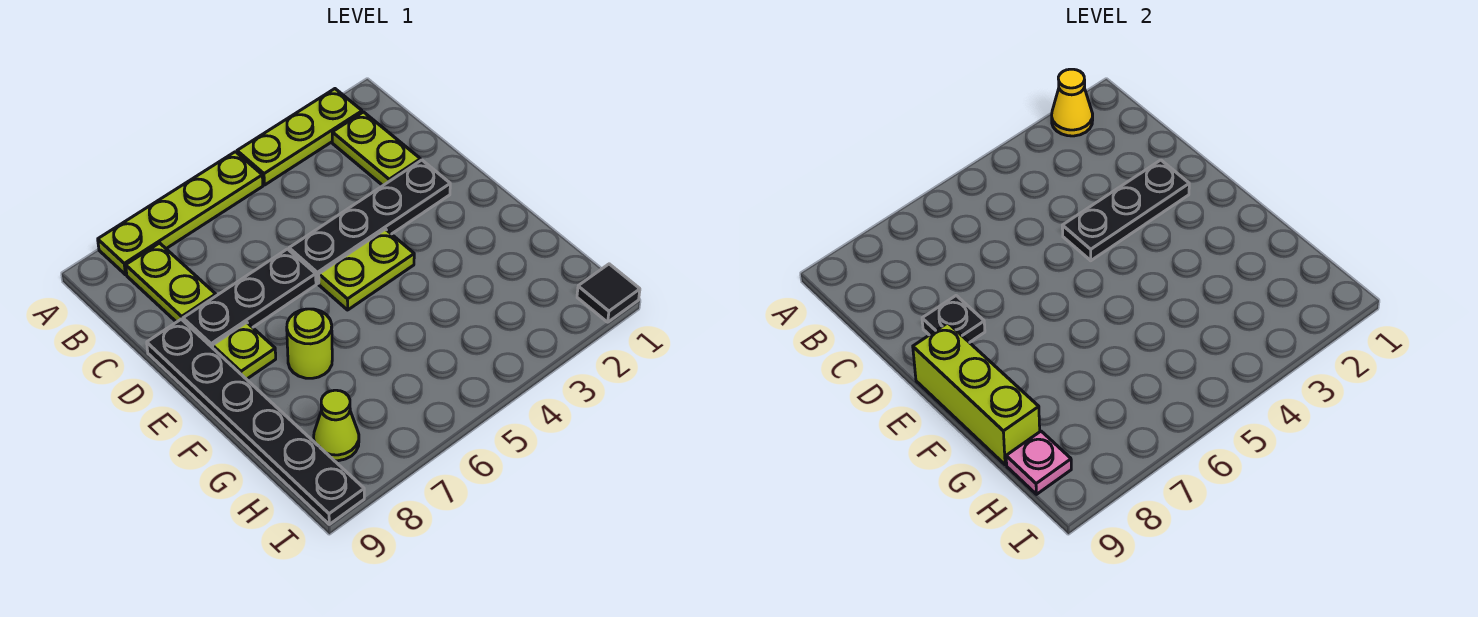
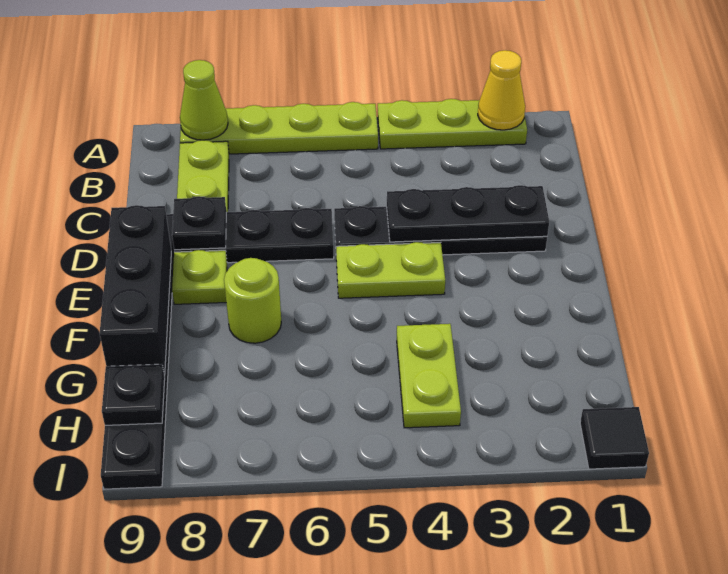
lime 1x2 plate [332,112,420,185] -> lime 1x2 plate moved to [397,324,461,428]
lime 1x3 brick [913,323,1040,465] -> black 1x3 brick [100,205,171,376]
lime 1x1 cone [314,390,359,461] -> lime 1x1 cone moved to [180,60,228,140]
pink 1x1 plate [1006,431,1071,494] -> black 1x1 plate [102,364,165,425]

